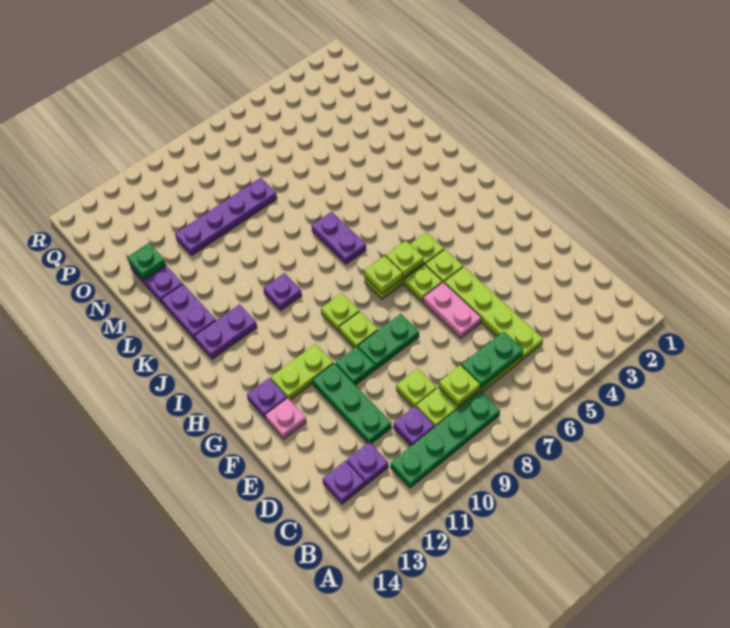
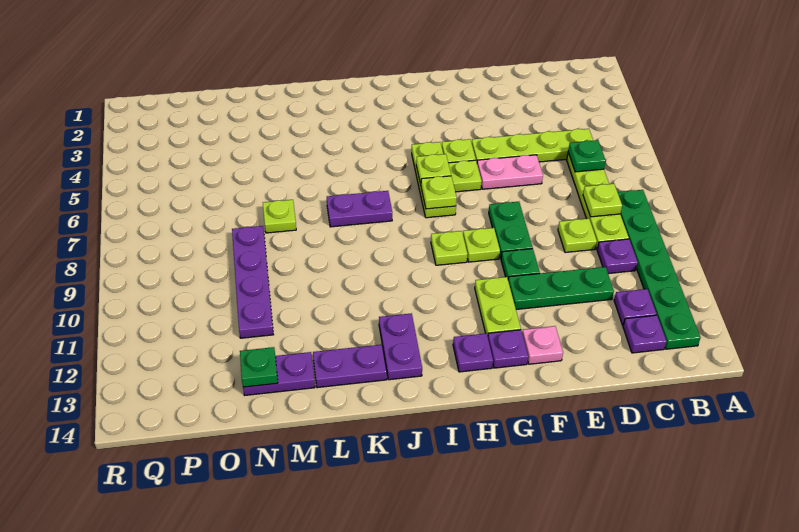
green 1x4 plate [391,391,500,488] -> green 1x6 plate [618,190,701,349]
green 1x2 plate [461,331,523,389] -> green 1x1 plate [568,140,606,172]
purple 1x1 plate [263,273,302,310] -> purple 1x1 plate moved to [453,333,493,372]
none -> lime 1x1 plate [263,200,296,233]

